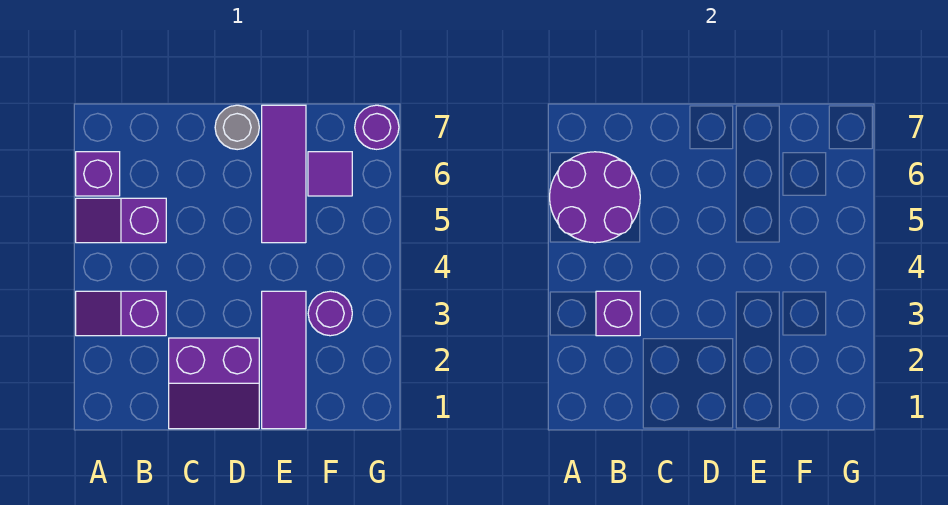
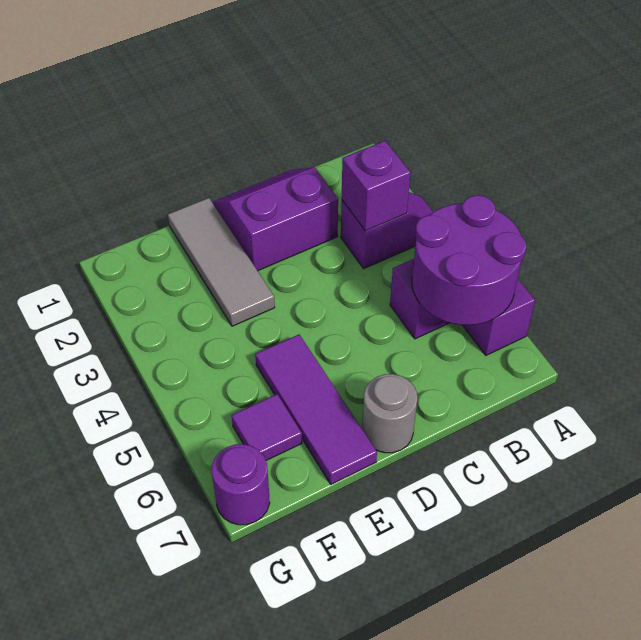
purple 1x3 tile [262,291,306,429] -> grey 1x3 tile [168,198,275,326]
purple 1x1 round brick [308,291,352,336] -> none

